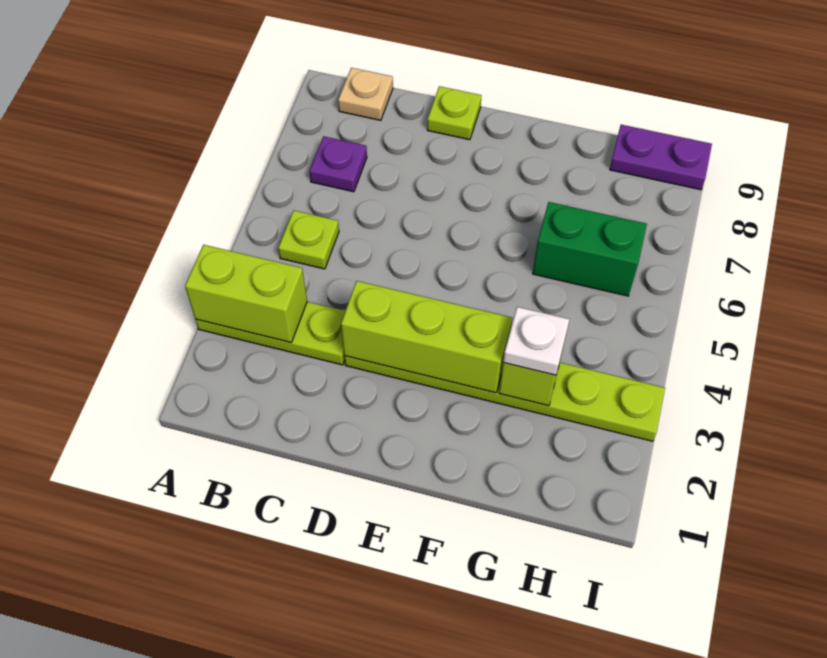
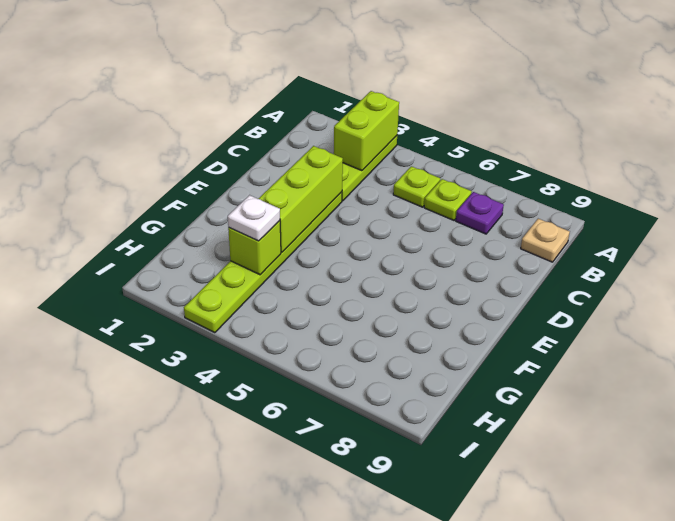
lime 1x1 plate [427,86,482,140] -> lime 1x1 plate moved to [424,179,472,220]
green 1x2 brick [533,202,647,296] -> none
purple 1x2 plate [610,125,712,190] -> none

